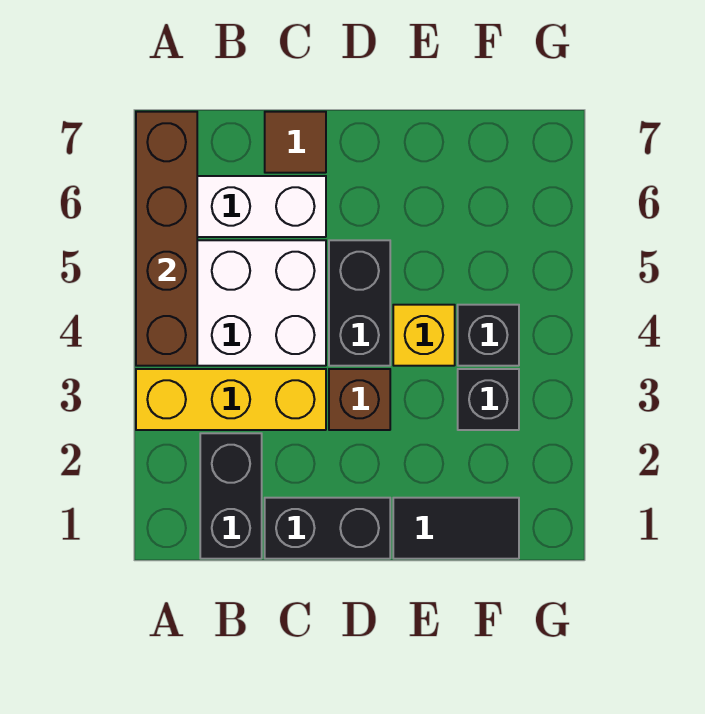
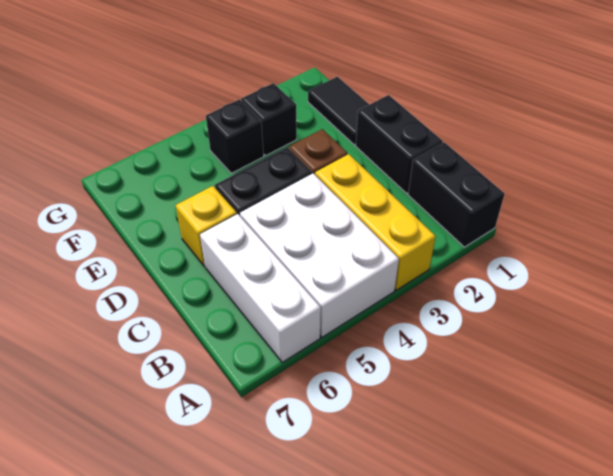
brown 1x4 brick [136,112,197,366] -> none
black 1x2 brick [200,433,262,559] -> black 1x2 brick turned to [408,142,505,247]
brown 1x1 tile [265,112,326,173] -> none
yellow 1x1 brick [393,305,455,366] -> yellow 1x1 brick moved to [176,186,237,266]

